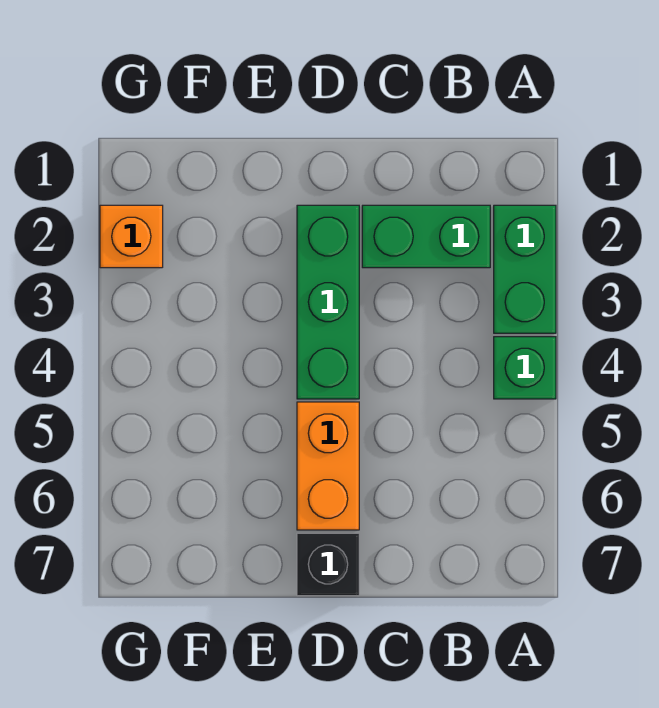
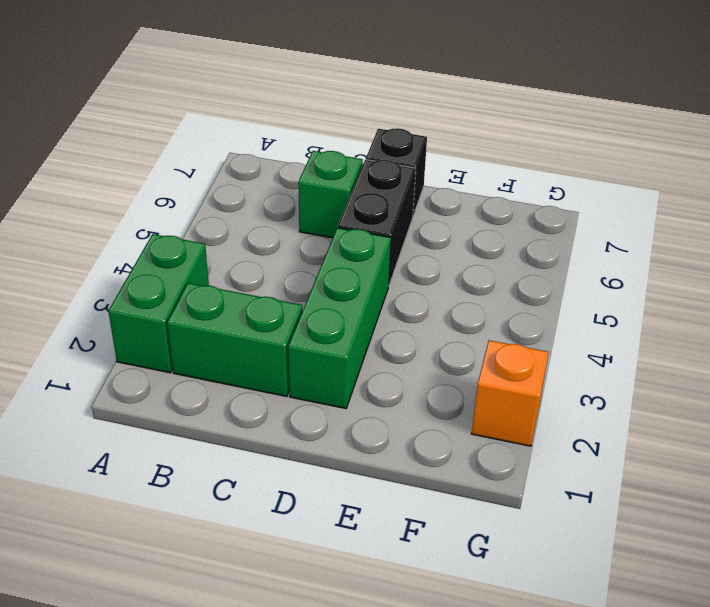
green 1x1 brick [494,337,556,399] -> green 1x1 brick moved to [298,151,363,238]
orange 1x2 brick [297,402,359,530] -> black 1x2 brick [338,160,416,285]

